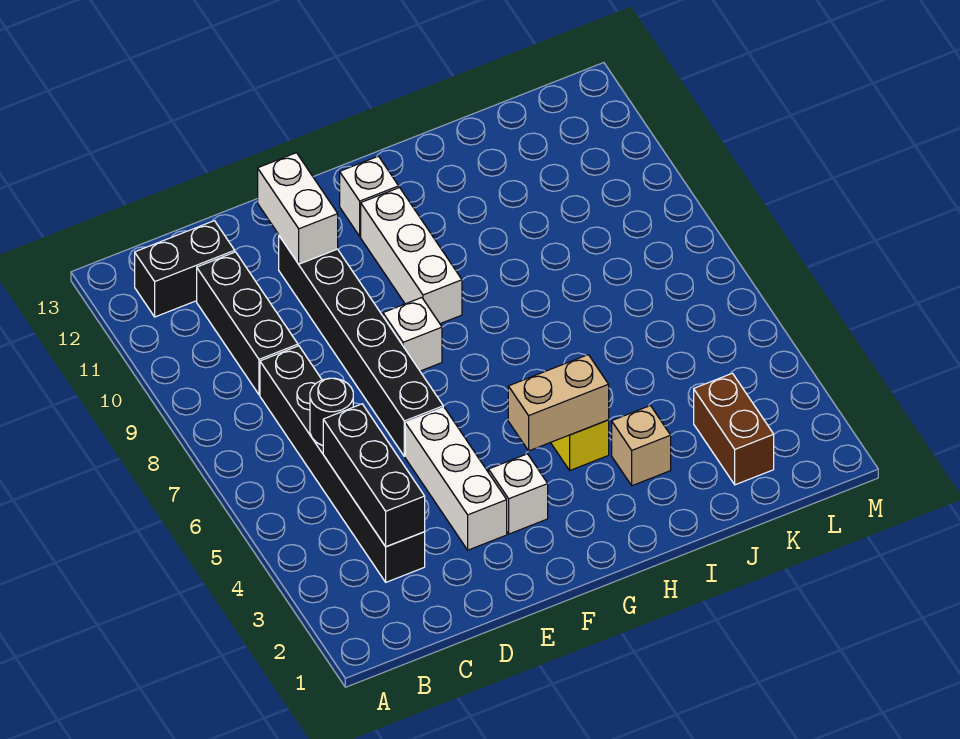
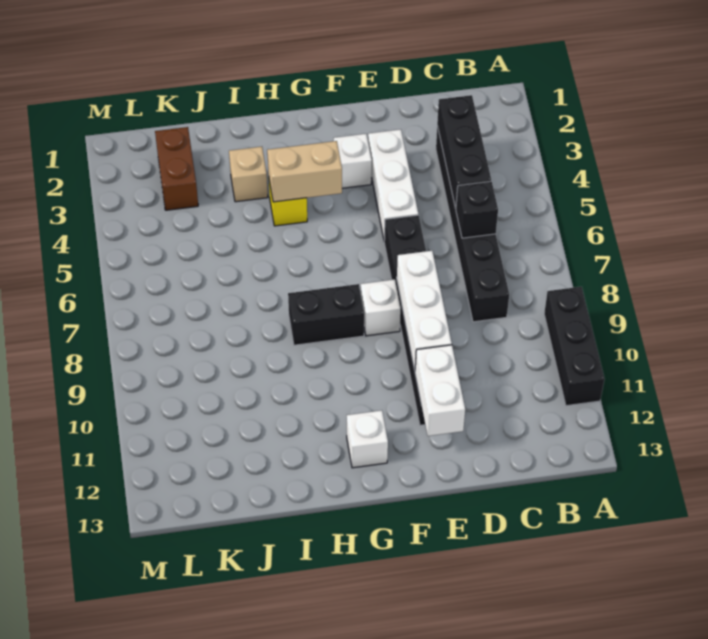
black 1x2 brick [135,221,235,317] -> black 1x2 brick moved to [288,284,364,345]
black 1x1 round brick [310,378,353,446] -> black 1x1 brick [456,181,498,238]
black 1x3 brick [197,252,298,395] -> black 1x3 brick moved to [544,287,604,406]
white 1x3 brick [361,188,462,324] -> white 1x3 brick moved to [397,251,452,370]

